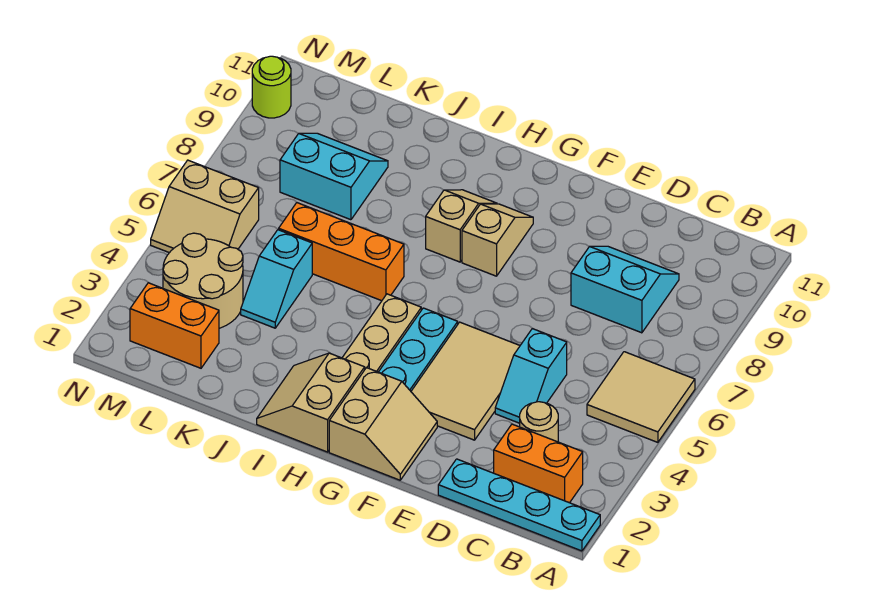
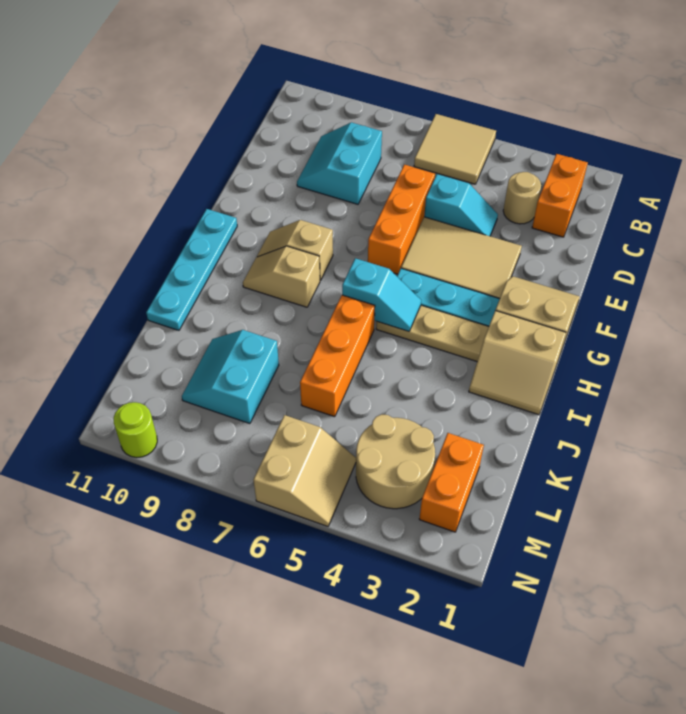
cyan 1x4 plate [438,459,600,551] -> cyan 1x4 plate moved to [146,209,237,330]
none -> orange 1x3 brick [368,165,435,274]
cyan 1x2 slope [241,230,312,328] -> cyan 1x2 slope moved to [342,258,421,331]

